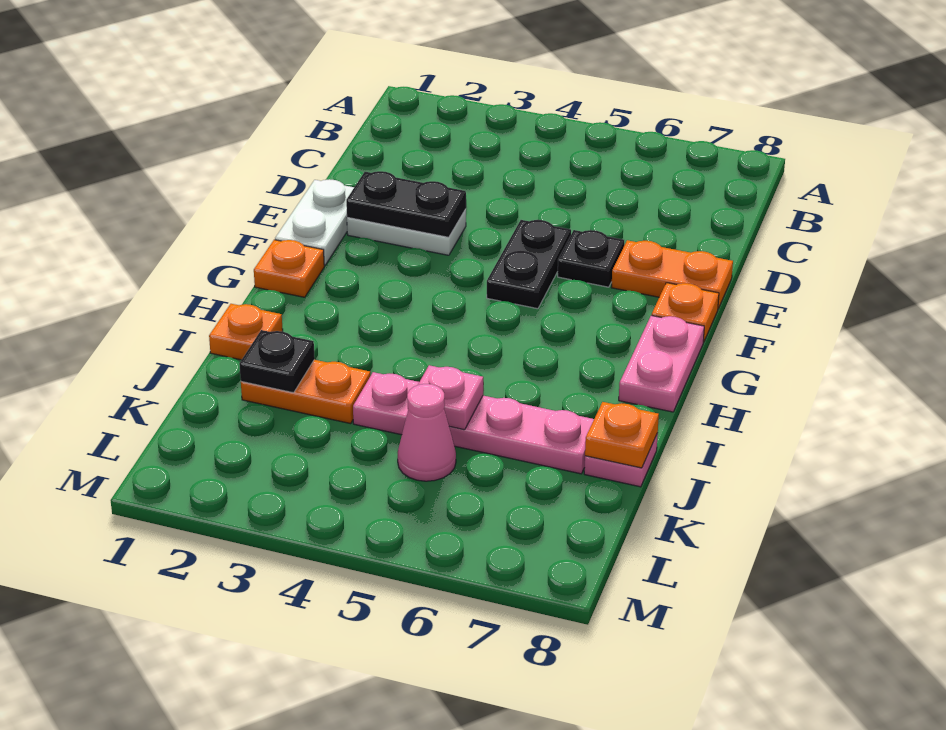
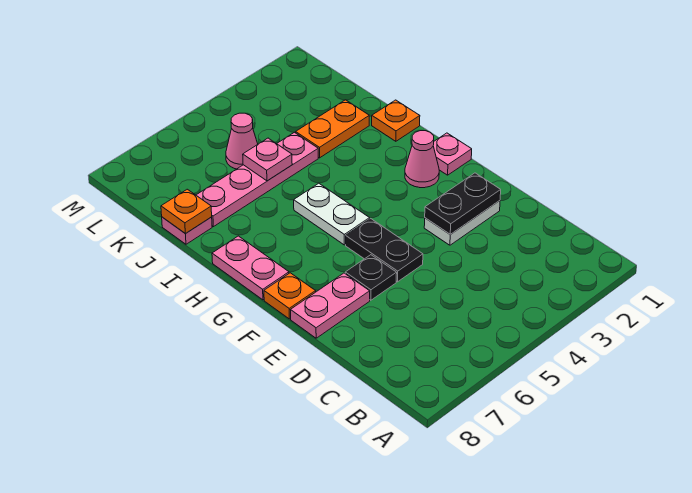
white 1x2 plate [275,179,354,266] -> white 1x2 plate moved to [294,183,370,245]
orange 1x2 plate [611,240,733,309] -> pink 1x2 plate [291,273,370,338]
orange 1x1 plate [254,240,324,297] -> pink 1x1 plate [433,133,472,175]
none -> pink 1x1 cone [405,131,439,188]
black 1x1 plate [239,330,315,393] -> none

